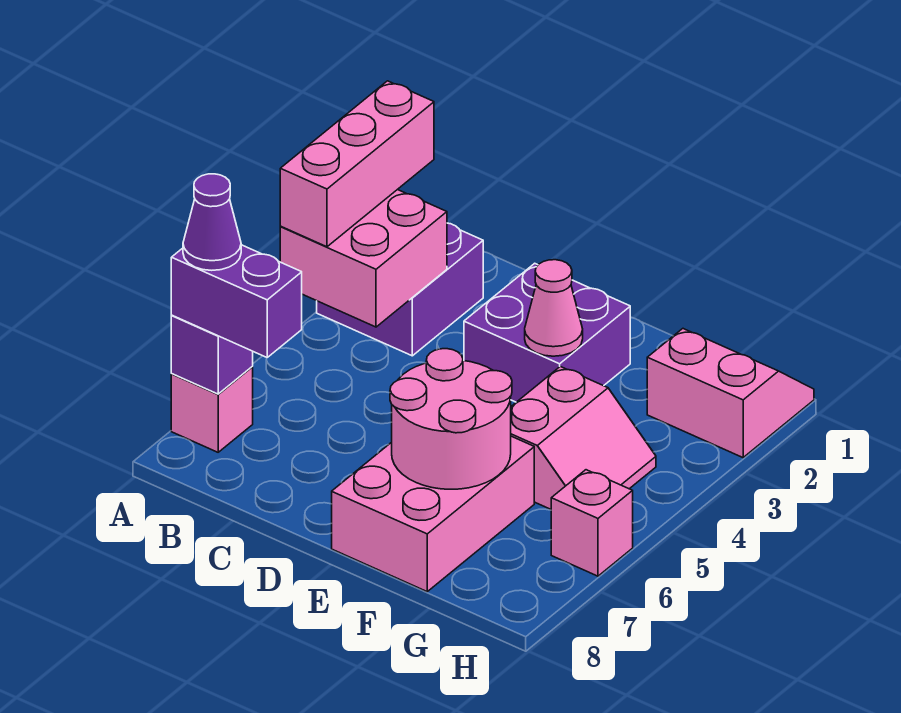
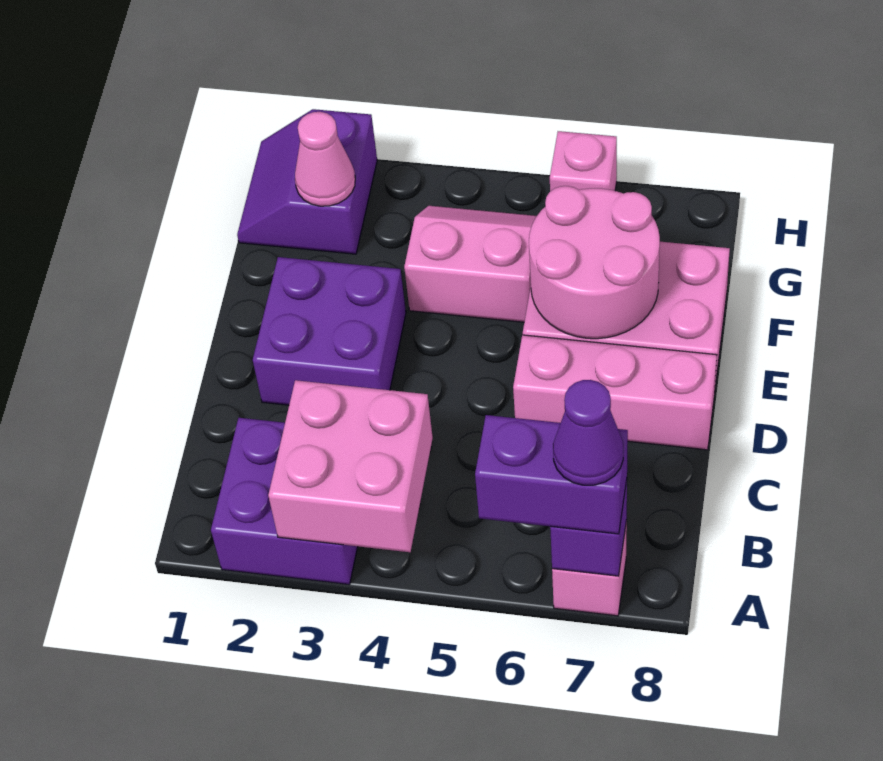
pink 1x3 brick [280,81,434,247] -> pink 1x3 brick moved to [513,335,717,450]
purple 1x2 brick [171,245,302,357] -> purple 1x2 brick turned to [475,415,628,534]
pink 1x1 cone [525,260,583,356] -> pink 1x1 cone moved to [295,112,355,206]
pink 2x2 slope [647,329,814,458] -> purple 2x2 slope [237,109,377,254]

